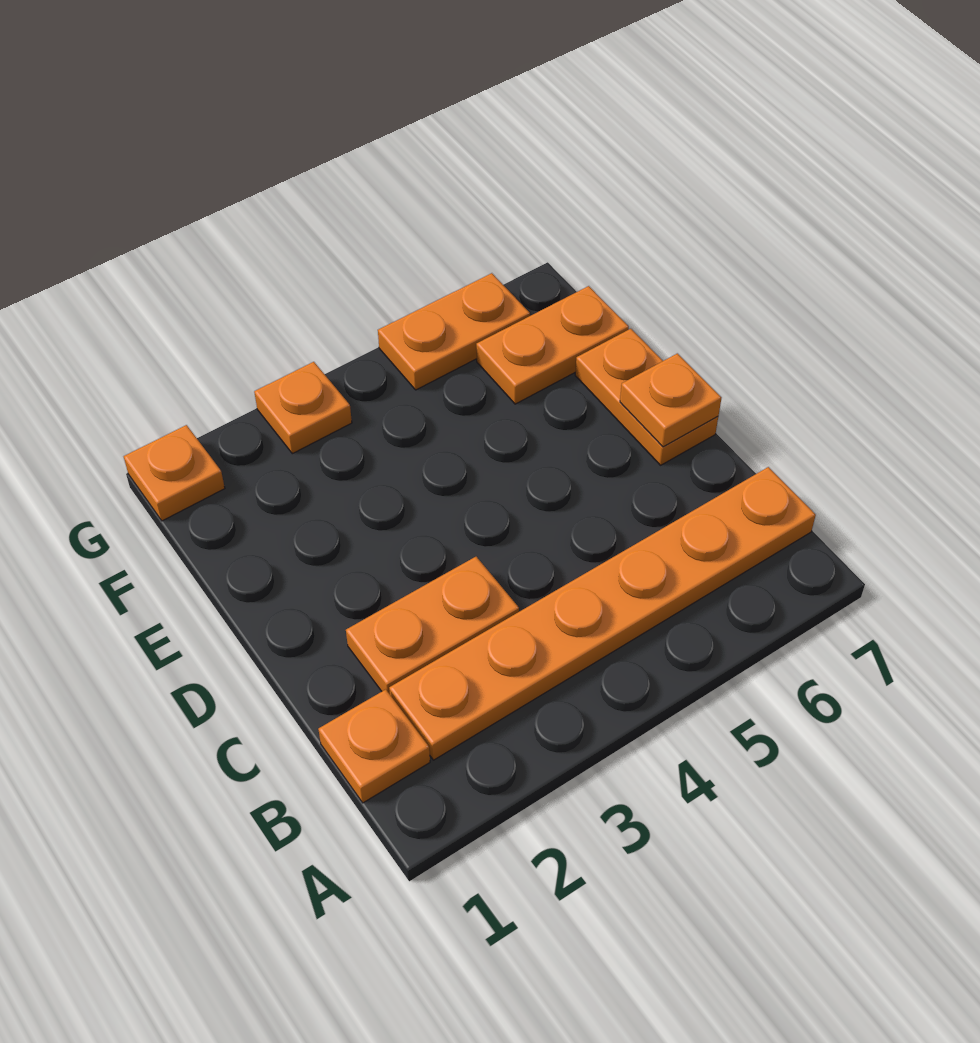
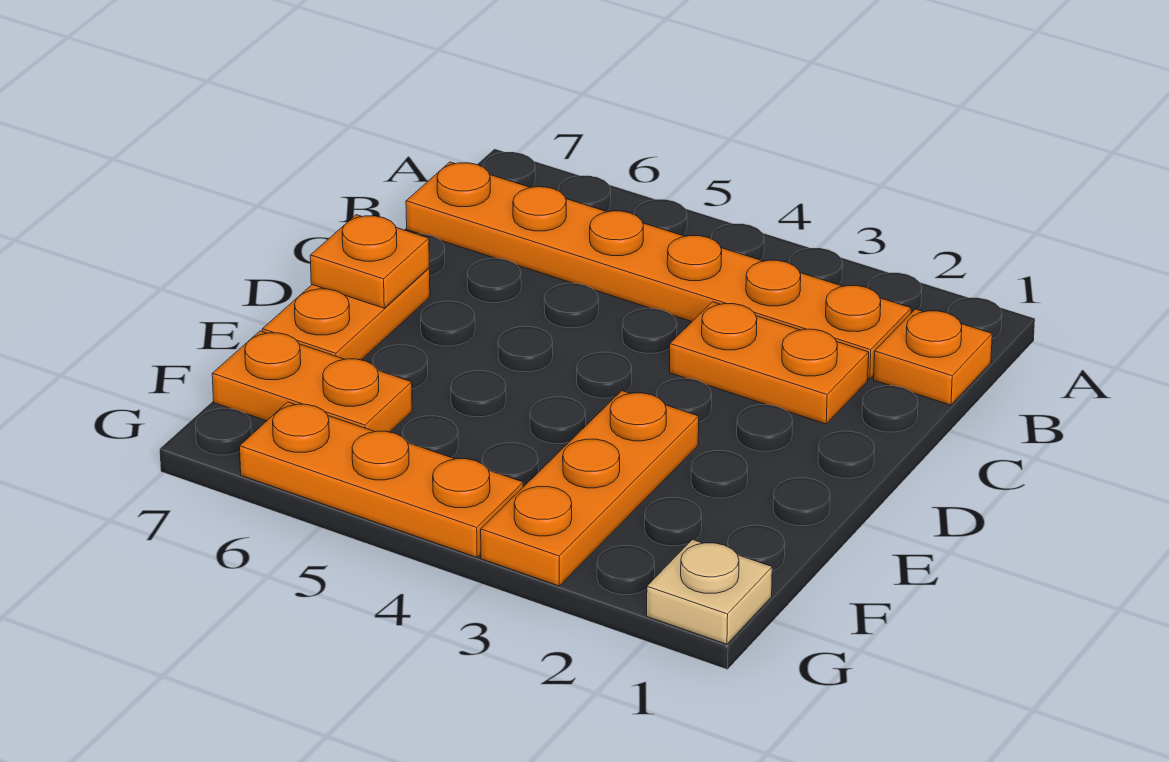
orange 1x1 plate [124,425,225,521] -> tan 1x1 plate [647,539,772,644]
orange 1x1 plate [254,362,352,454] -> orange 1x3 plate [481,391,699,586]
orange 1x2 plate [378,273,530,390] -> orange 1x3 plate [240,402,523,557]

